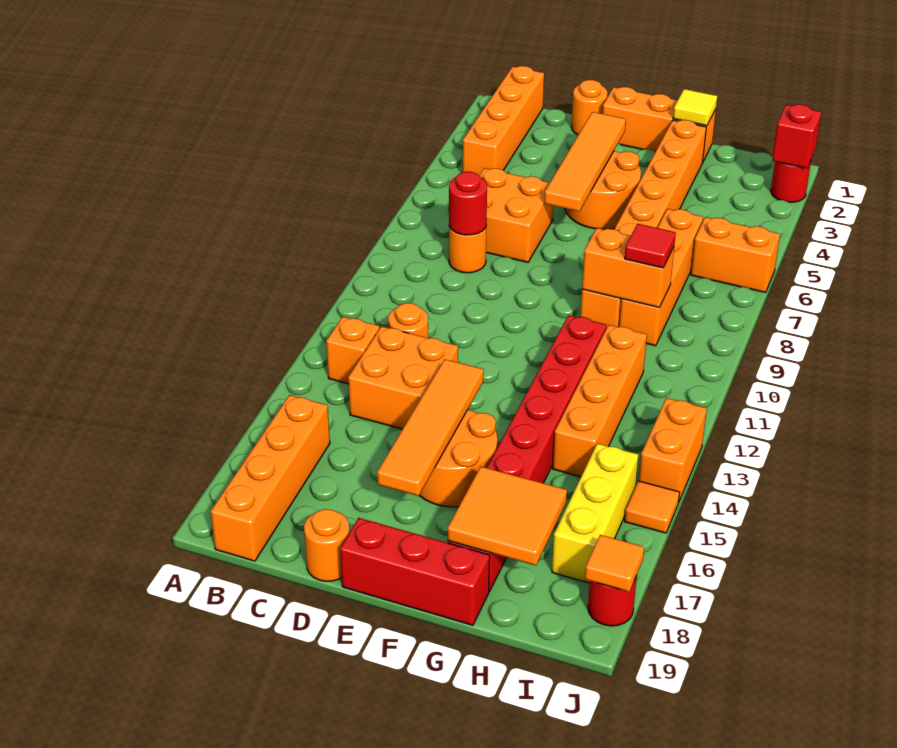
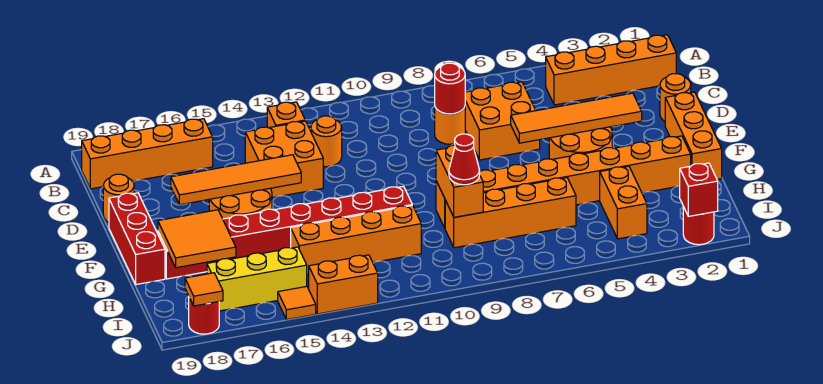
yellow 1x1 tile [673,89,717,126] -> none
red 1x1 tile [625,224,676,268] -> red 1x1 cone [449,134,480,185]
orange 1x2 brick [691,217,780,293] -> orange 1x2 brick moved to [600,166,647,239]

